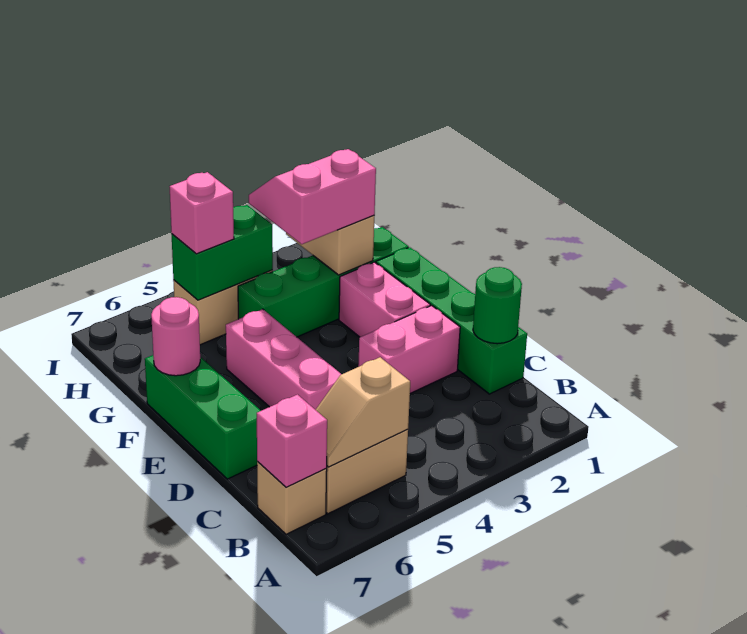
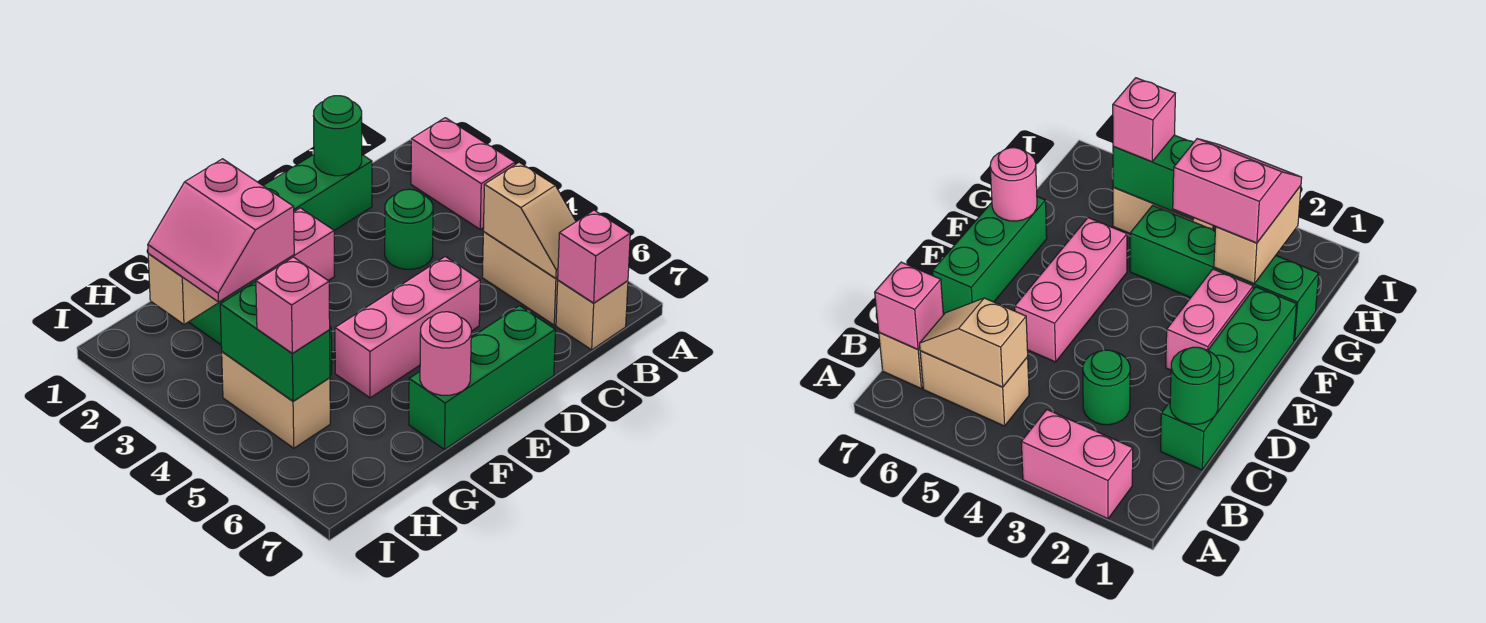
none -> green 1x1 round brick [385,189,433,269]
pink 1x2 brick [358,306,460,393] -> pink 1x2 brick moved to [411,118,515,229]

